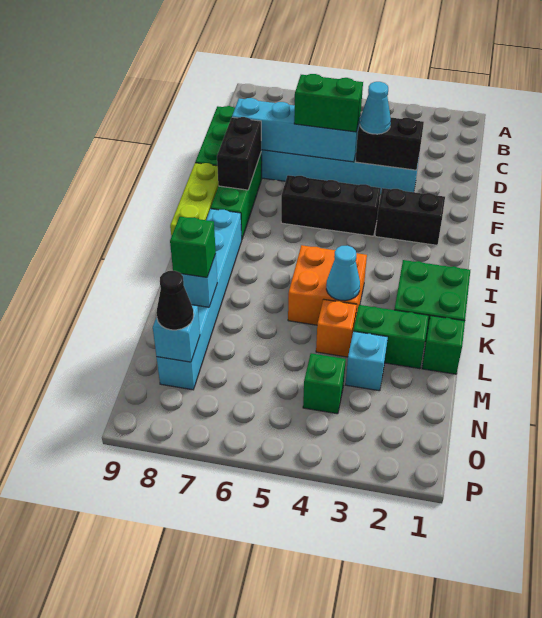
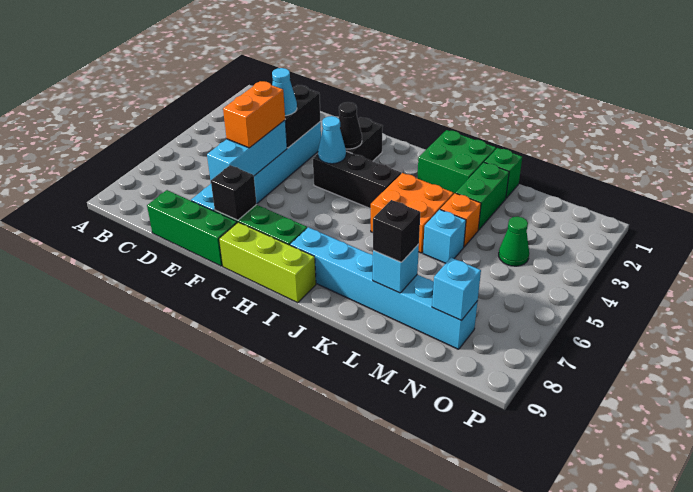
cyan 1x4 brick [232,98,360,162] -> cyan 1x3 brick [207,120,287,180]
green 1x2 brick [294,74,363,132] -> orange 1x2 brick [223,81,285,148]
black 1x2 brick [217,117,261,190] -> black 1x1 brick [211,165,257,220]
black 1x3 brick [281,175,381,236] -> black 1x3 brick turned to [313,151,401,209]
cyan 1x1 cone [326,246,360,301] -> cyan 1x1 cone moved to [318,116,346,164]
green 1x1 brick [170,217,216,277] -> black 1x1 brick [373,200,420,262]
cyan 1x1 brick [346,331,388,391] -> cyan 1x1 brick moved to [423,210,466,263]
green 1x1 brick [303,353,346,414] -> green 1x1 cone [499,217,529,266]
black 1x1 cone [156,271,194,330] -> black 1x1 cone moved to [339,102,362,149]

